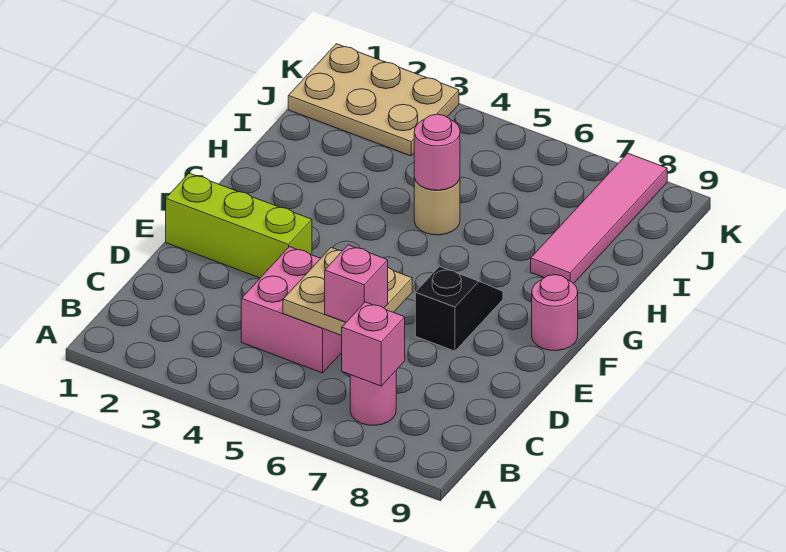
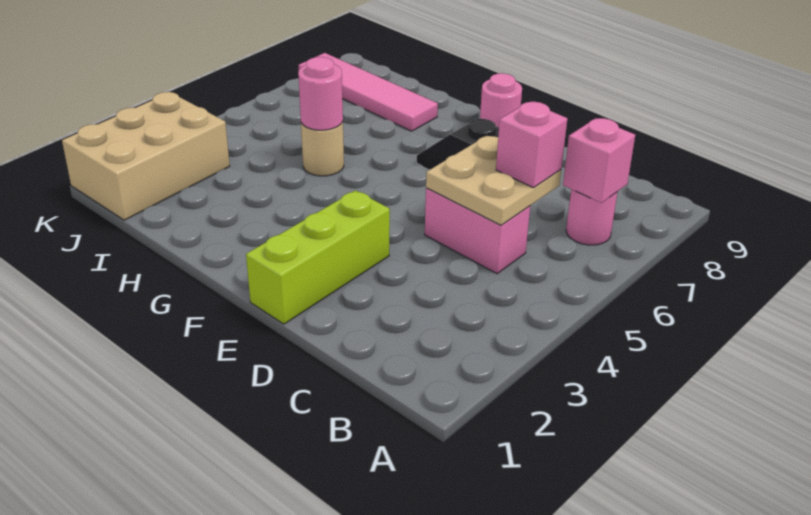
pink 2x2 brick [241,247,342,373] -> pink 1x2 brick [425,188,530,274]
tan 2x3 plate [288,44,459,156] -> tan 2x3 brick [62,92,230,220]

